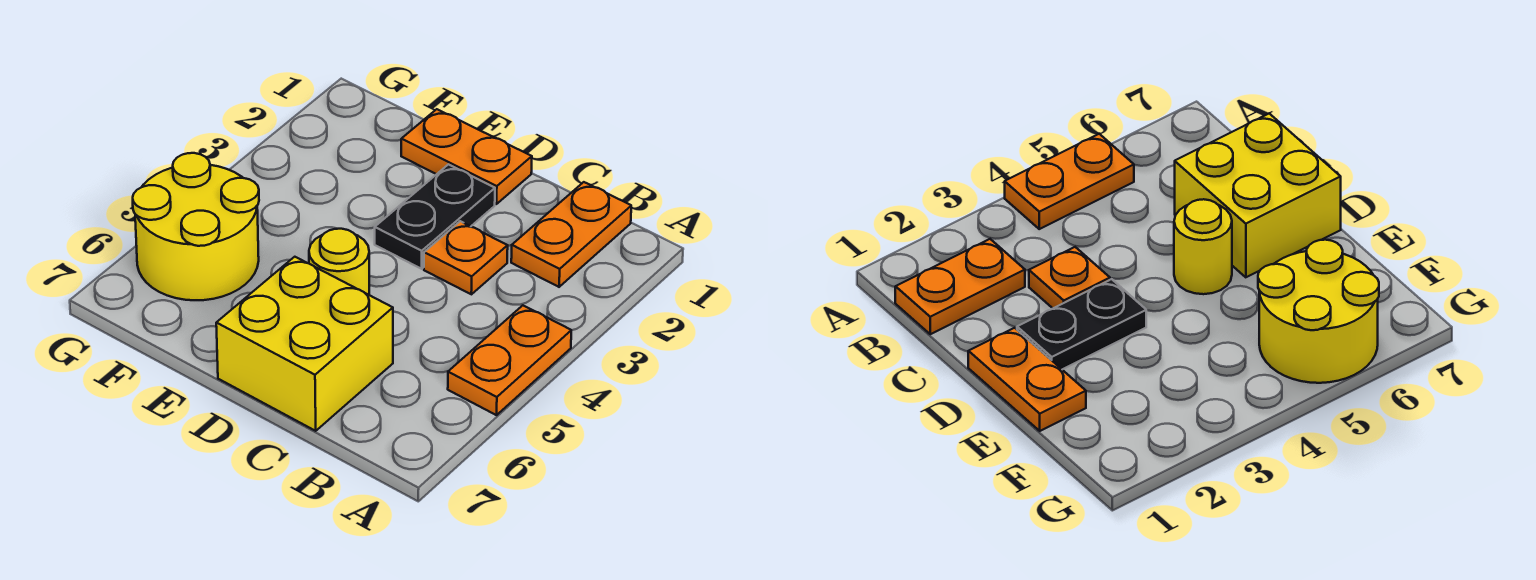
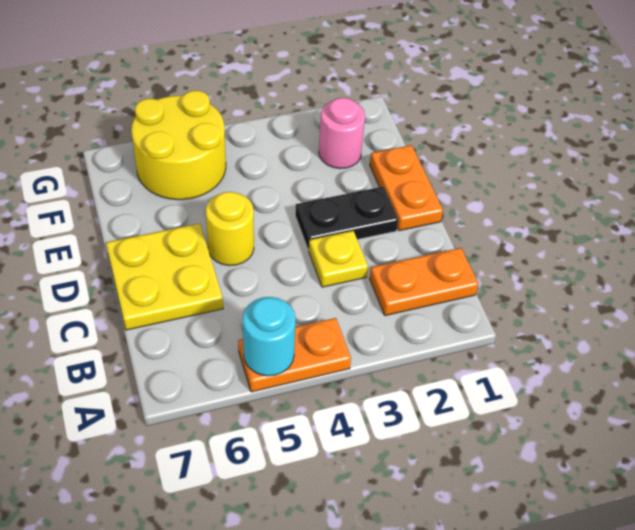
none -> cyan 1x1 round brick [243,297,296,376]
orange 1x1 plate [424,221,508,294] -> yellow 1x1 plate [309,231,368,287]
yellow 2x2 brick [216,257,393,431] -> yellow 2x2 plate [106,224,223,330]
none -> pink 1x1 round brick [319,98,365,169]

